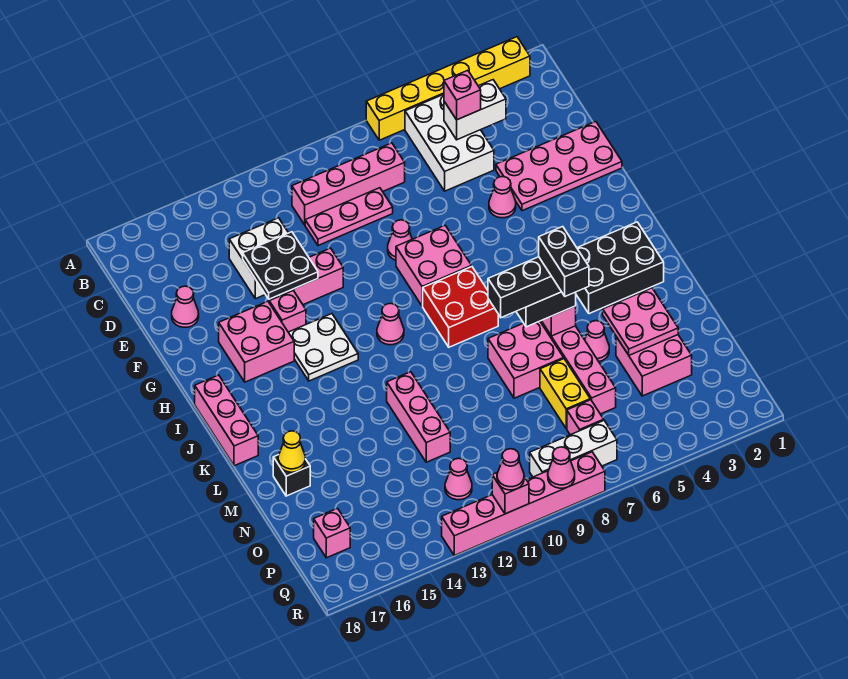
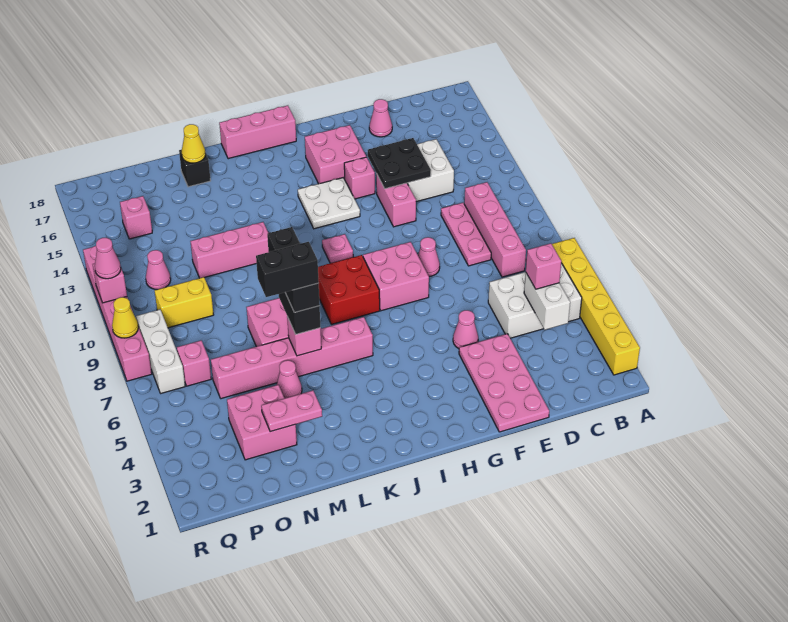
pink 1x1 cone [377,303,404,345] -> pink 1x1 plate [322,234,353,263]
black 2x3 brick [576,222,664,314] -> none
pink 2x2 plate [603,288,678,355] -> pink 1x2 plate [261,390,322,432]
yellow 1x2 brick [540,359,590,429] -> yellow 1x2 brick moved to [155,277,213,328]
pink 1x1 brick [314,508,350,558] -> pink 1x1 brick moved to [120,196,152,239]
pink 1x1 cone [548,447,575,488] -> yellow 1x1 cone [112,297,138,338]

